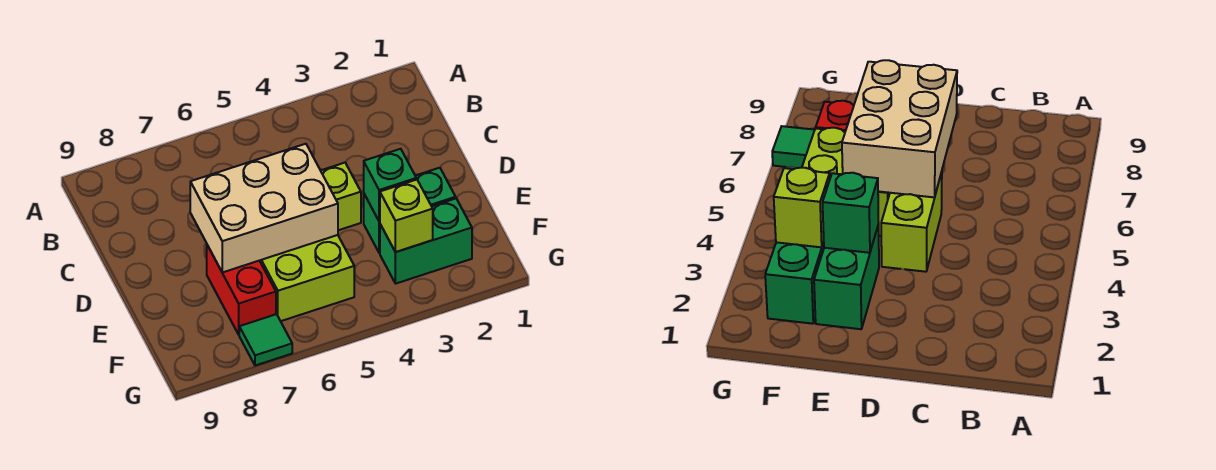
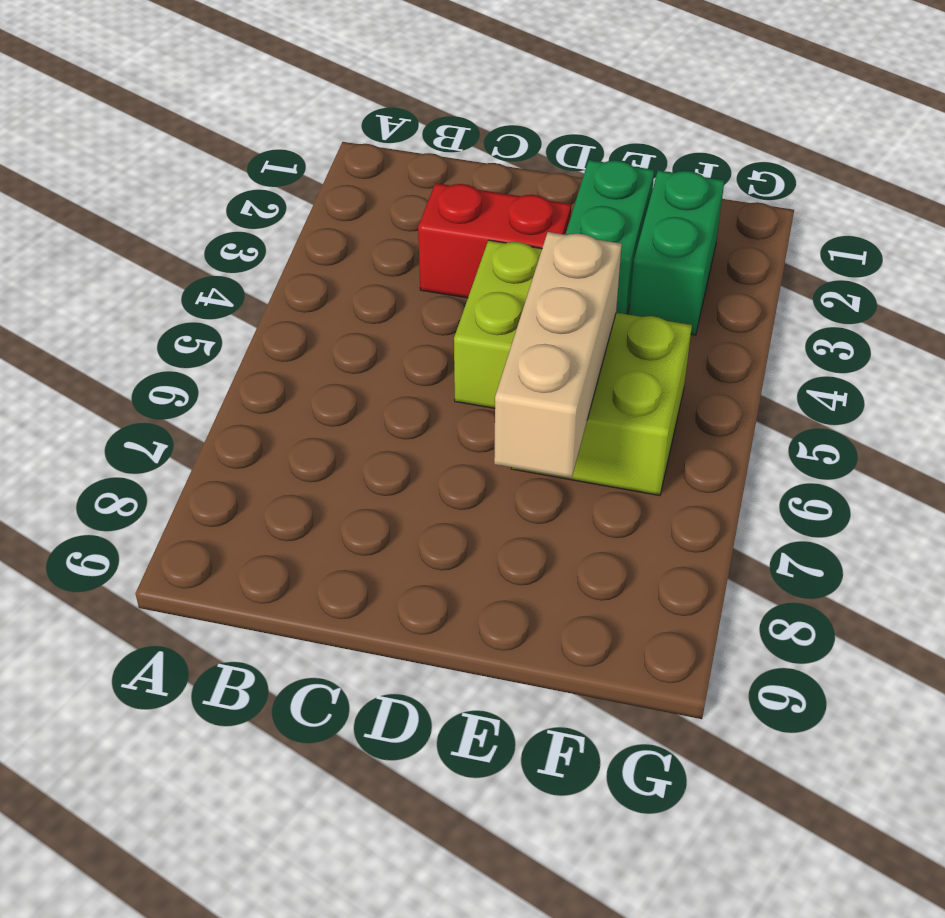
tan 2x3 brick [190,144,338,272] -> tan 1x3 brick [494,232,622,478]
green 1x1 brick [364,149,416,221] -> none
red 1x2 brick [207,245,276,335] -> red 1x2 brick moved to [418,183,571,298]
lime 1x1 brick [380,180,433,252] -> none
green 1x1 tile [239,314,292,366] -> none

